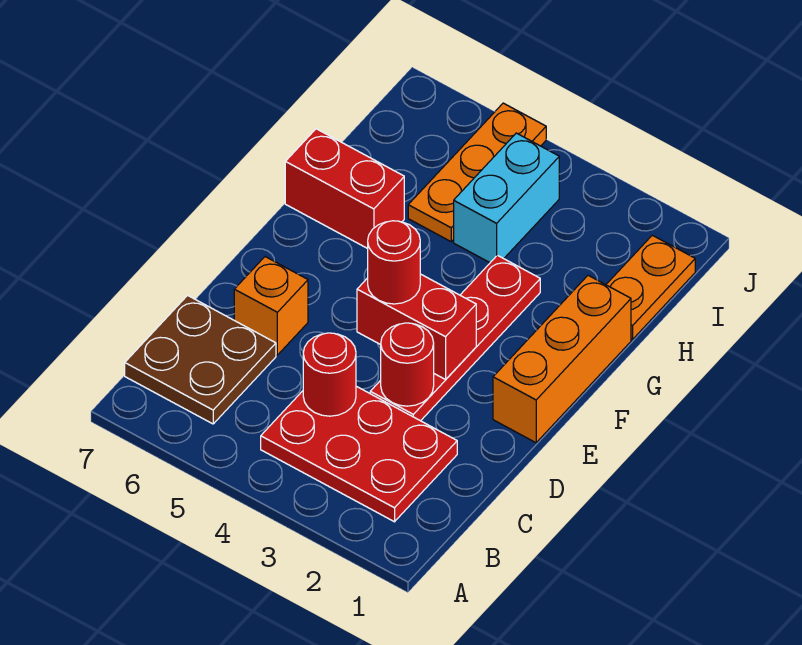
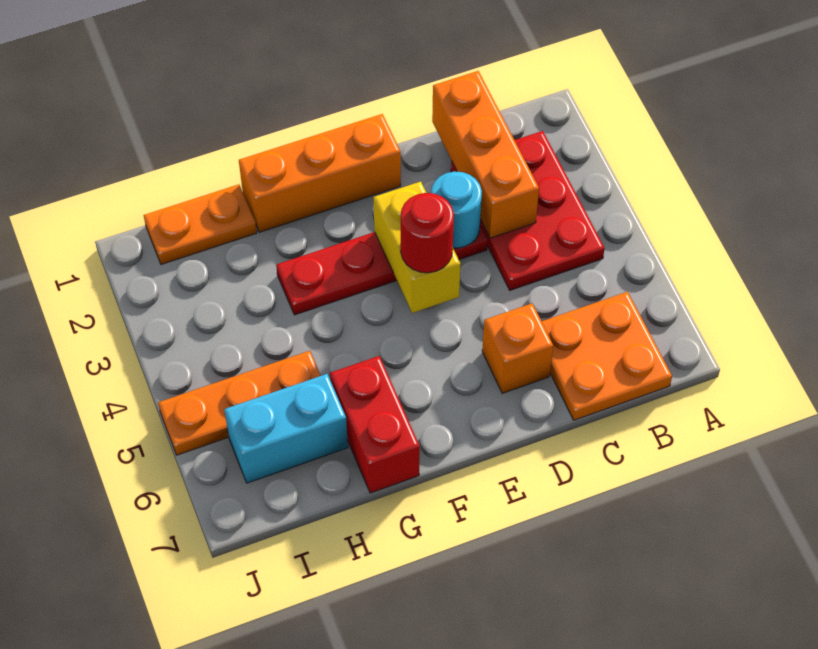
brown 2x2 plate [125,295,276,424] -> orange 2x2 plate [542,292,672,420]
none -> orange 1x3 brick [432,71,539,238]
red 1x1 round brick [303,333,356,416] -> none
red 1x1 round brick [381,323,434,406] -> cyan 1x1 round brick [431,171,482,248]
red 1x2 brick [357,274,476,379] -> yellow 1x2 brick [374,182,461,313]
cyan 1x2 brick [454,133,559,263] -> cyan 1x2 brick moved to [224,374,348,483]

